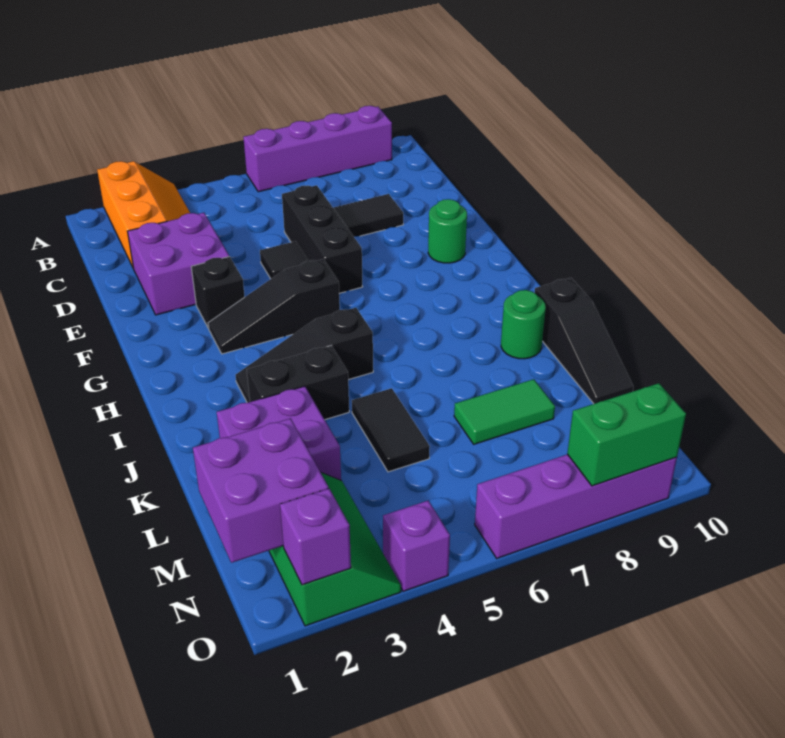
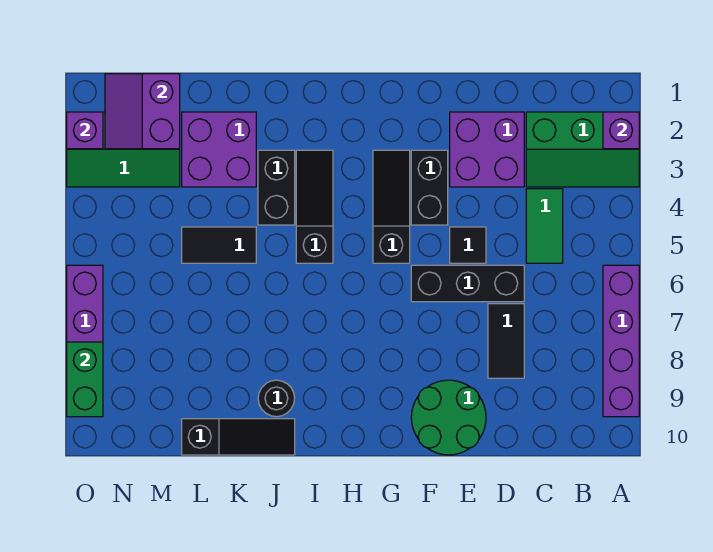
orange 2x3 slope [97,161,190,269] -> green 2x3 slope [526,112,639,187]
black 1x1 brick [191,257,244,328] -> black 1x2 brick [411,150,448,225]
green 1x1 round brick [428,199,467,263] -> green 2x2 round brick [411,380,486,455]
green 1x1 round brick [501,290,546,359] -> black 1x1 round brick [258,380,295,417]
black 1x3 slope [535,278,633,404] -> black 1x3 slope turned to [182,419,295,455]
green 1x2 tile [454,379,555,444] -> green 1x2 tile moved to [526,189,563,263]
purple 2x2 brick [193,418,329,563] -> purple 2x2 slope [105,74,180,149]
purple 1x1 brick [383,501,450,591] -> purple 1x1 brick moved to [603,112,639,149]

